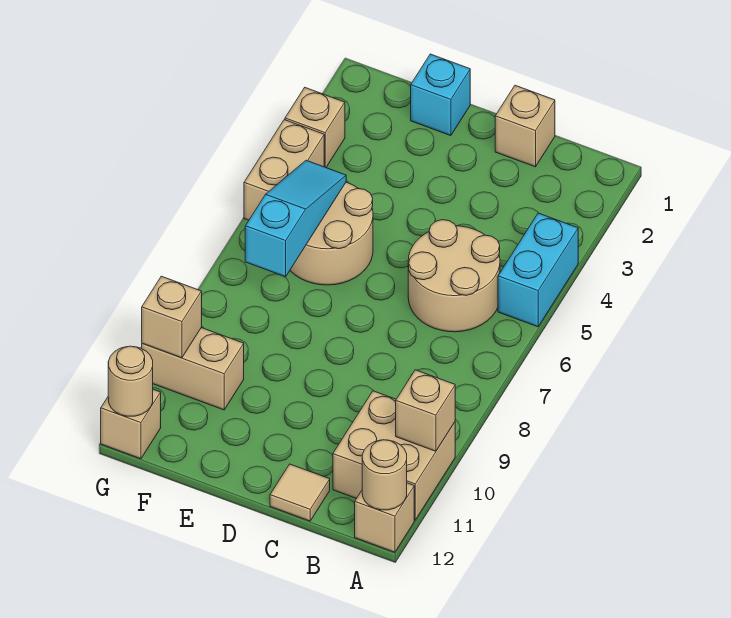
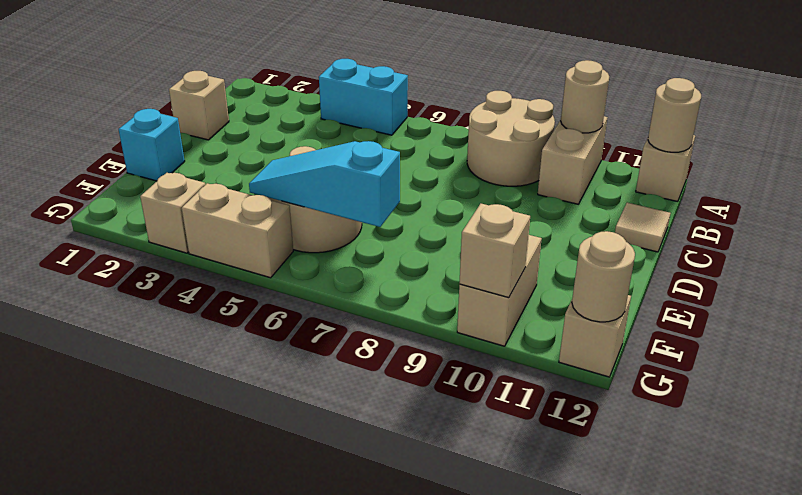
tan 2x2 brick [333,391,455,520] -> tan 1x2 brick [538,116,607,204]
tan 1x1 brick [396,370,455,451] -> tan 1x1 round brick [561,60,609,133]
tan 2x2 round brick [408,220,500,332] -> tan 2x2 round brick moved to [467,91,555,186]

